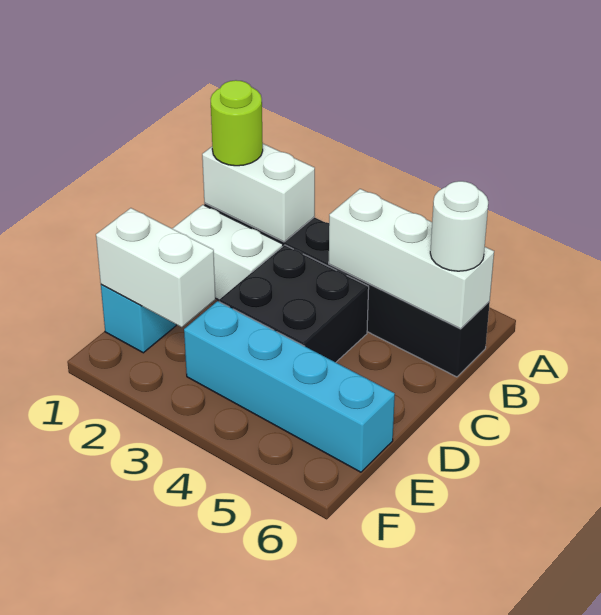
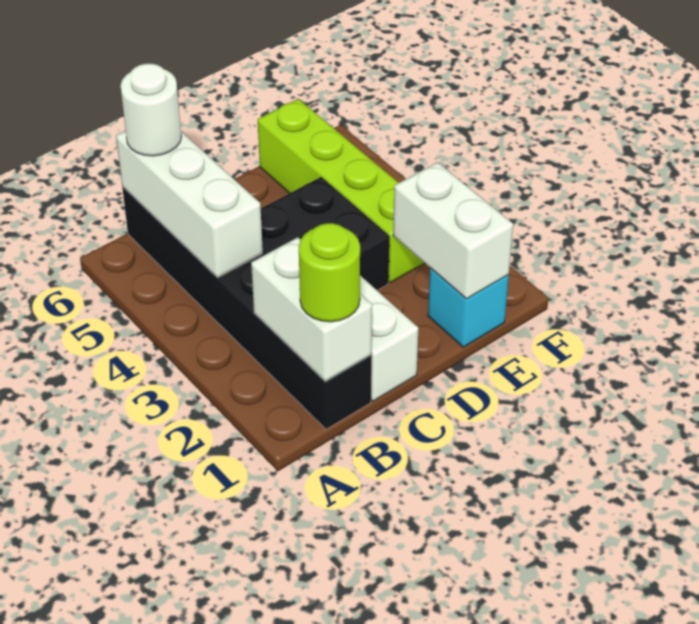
cyan 1x4 brick [184,301,395,472] -> lime 1x4 brick [258,99,424,283]

